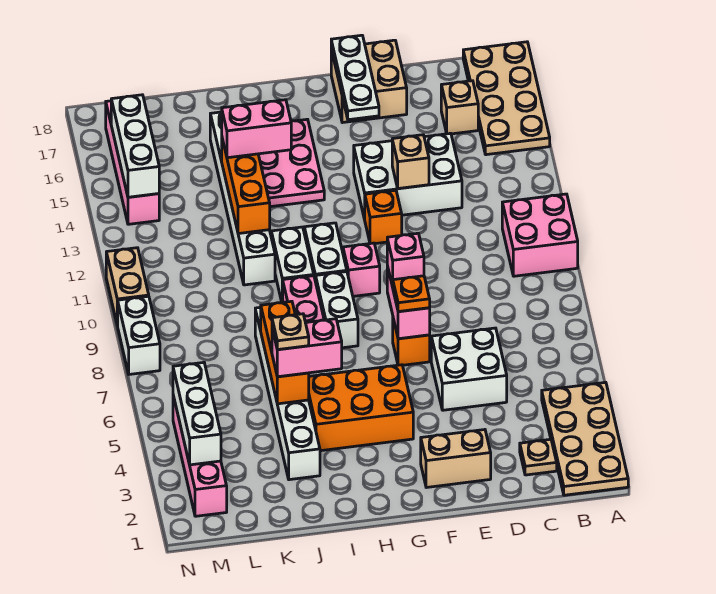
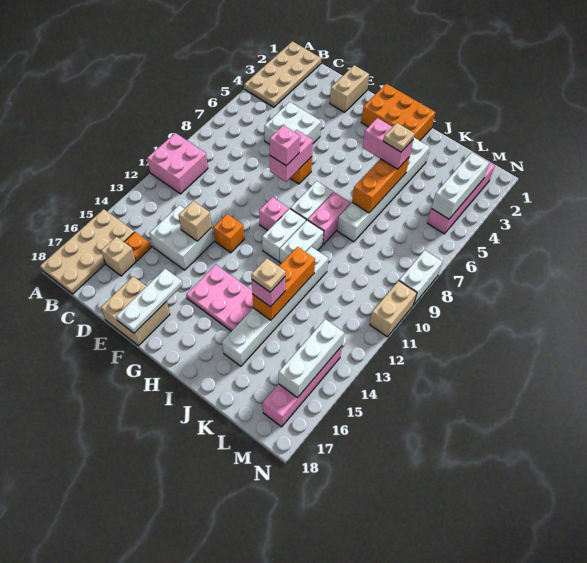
tan 1x1 plate [520,439,557,475] -> tan 1x1 plate moved to [251,258,286,292]
white 2x3 brick [354,133,462,219] -> white 2x2 brick [149,205,214,270]
tan 1x2 brick [421,430,491,488] -> tan 1x2 brick turned to [330,65,369,112]
orange 1x1 plate [393,276,430,312] -> orange 1x1 plate moved to [125,232,151,261]
orange 2x3 brick [309,365,413,451] -> orange 2x3 brick moved to [361,84,435,141]
pink 2x3 plate [258,119,324,207] -> pink 2x3 plate turned to [186,265,253,331]
pink 1x2 brick [222,100,291,158] -> pink 1x1 brick [252,277,285,307]

